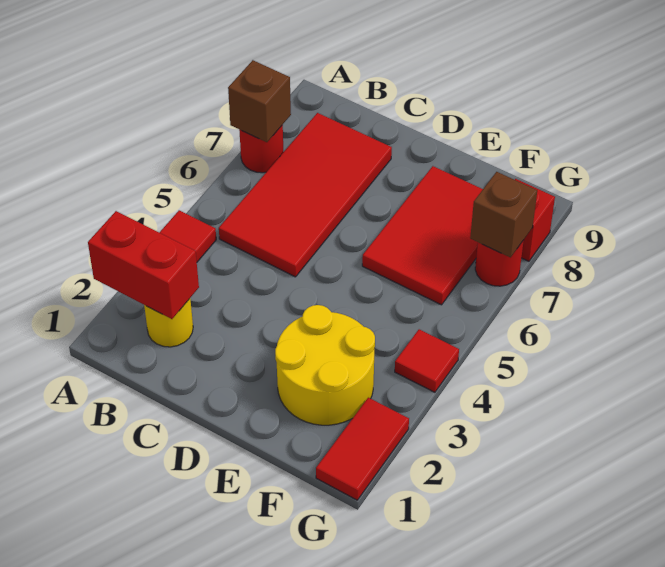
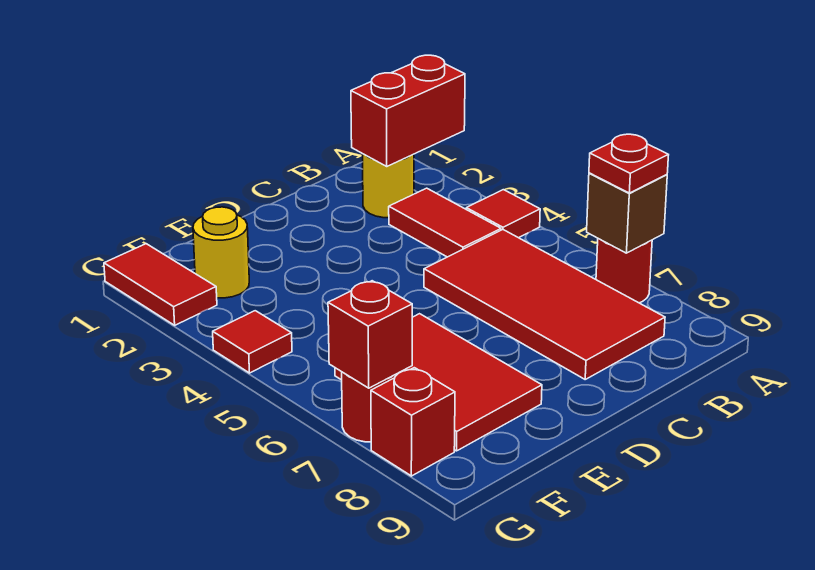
none -> red 1x1 plate [589,134,668,193]
none -> red 1x2 tile [389,188,501,257]
yellow 2x2 round brick [275,305,375,425] -> yellow 1x1 round brick [193,207,249,298]
brown 1x1 brick [470,172,537,257] -> red 1x1 brick [328,281,412,388]

